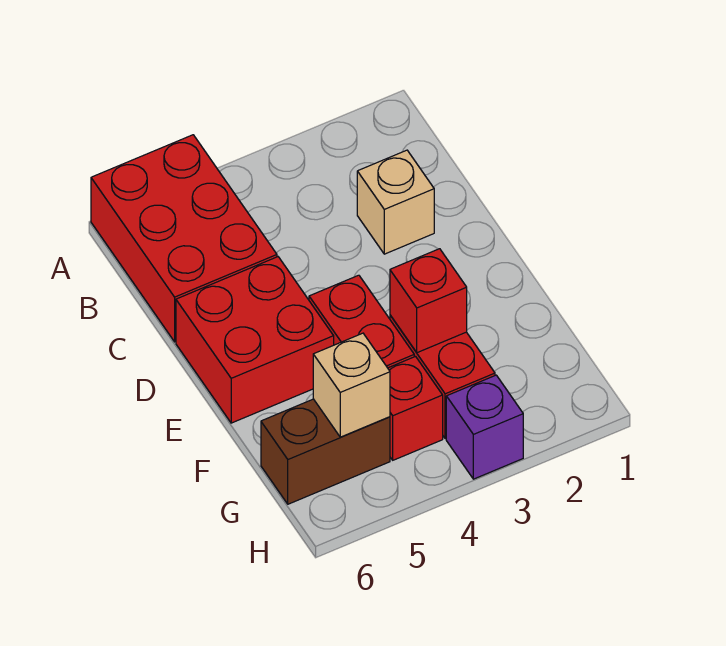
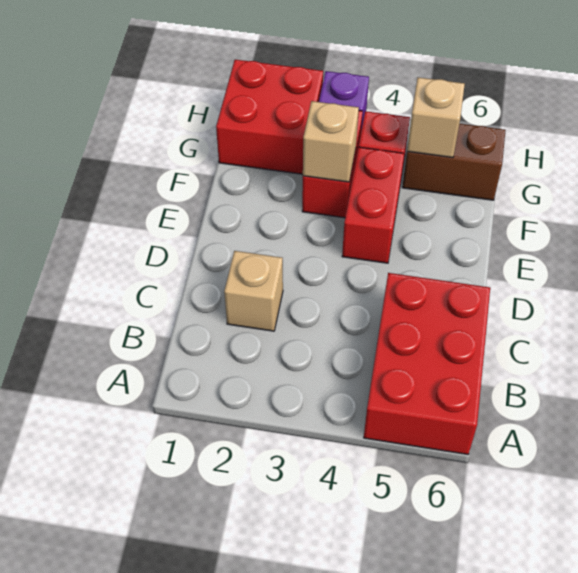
red 2x2 brick [176,257,334,423] -> red 2x2 brick moved to [216,60,323,174]
red 1x1 brick [390,249,467,353] -> tan 1x1 brick [303,101,359,182]

